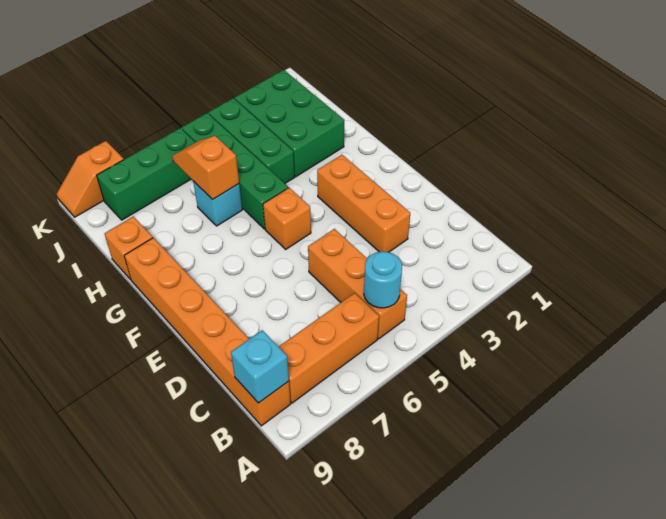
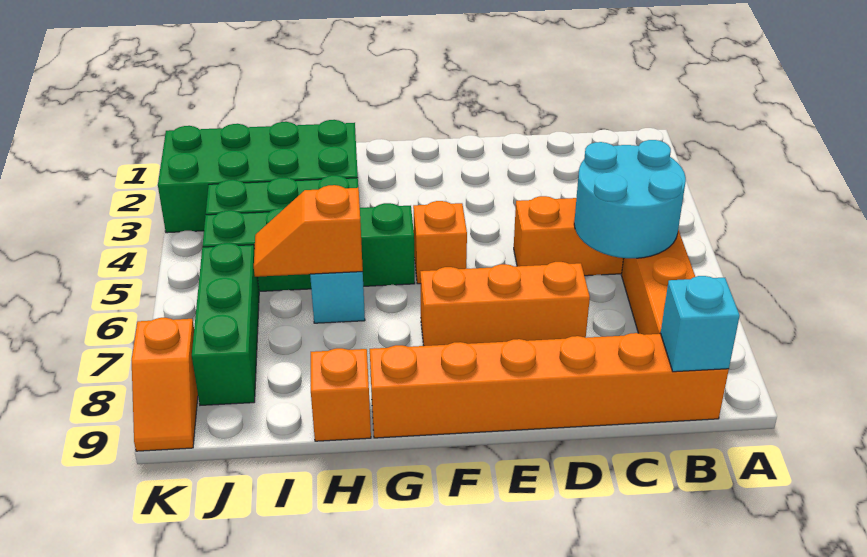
cyan 1x1 round brick [364,251,402,308] -> cyan 2x2 round brick [574,140,686,258]
orange 1x3 brick [317,155,410,252] -> orange 1x3 brick moved to [420,262,590,346]
green 2x3 brick [235,70,344,177] -> green 2x4 brick [158,120,358,233]

